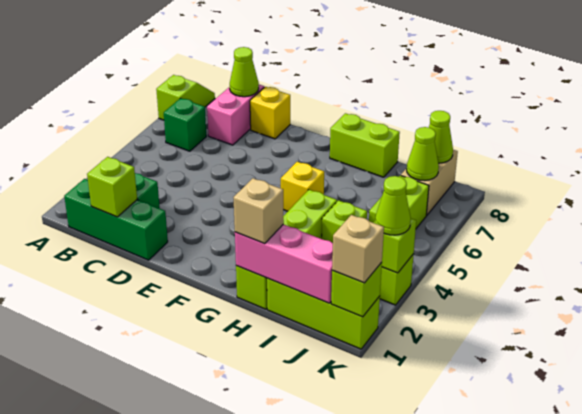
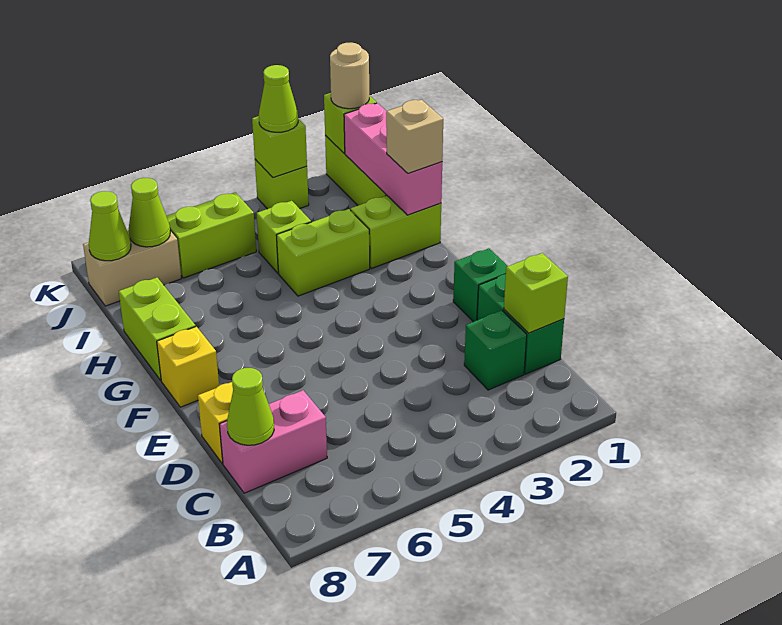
lime 1x2 slope [156,75,215,120] -> none
green 1x3 brick [64,179,168,260] -> green 1x2 brick [477,274,564,374]
green 1x1 brick [164,98,206,151] -> green 1x1 brick moved to [453,249,507,322]
yellow 1x1 brick [281,162,324,211] -> yellow 1x1 brick moved to [157,327,219,407]
tan 1x1 brick [332,215,384,283] -> tan 1x1 round brick [330,43,369,109]

